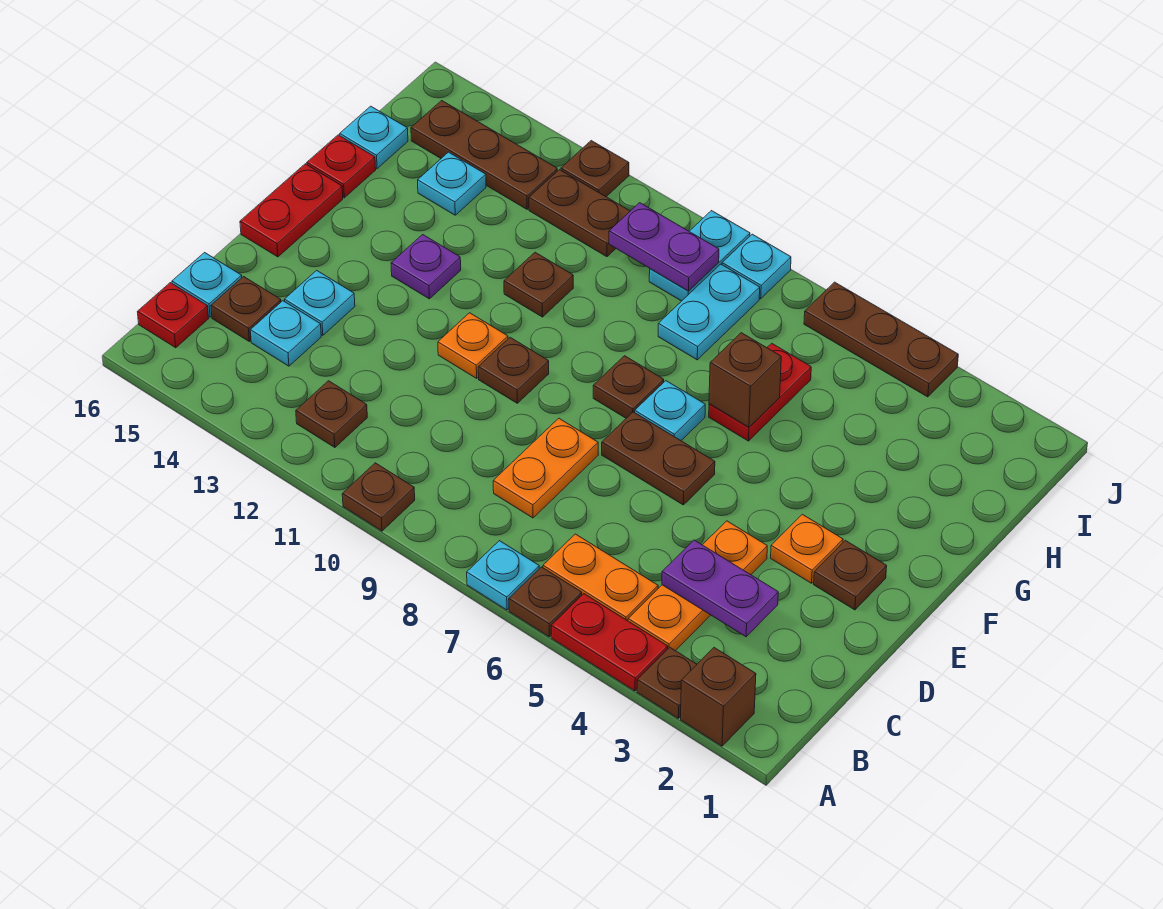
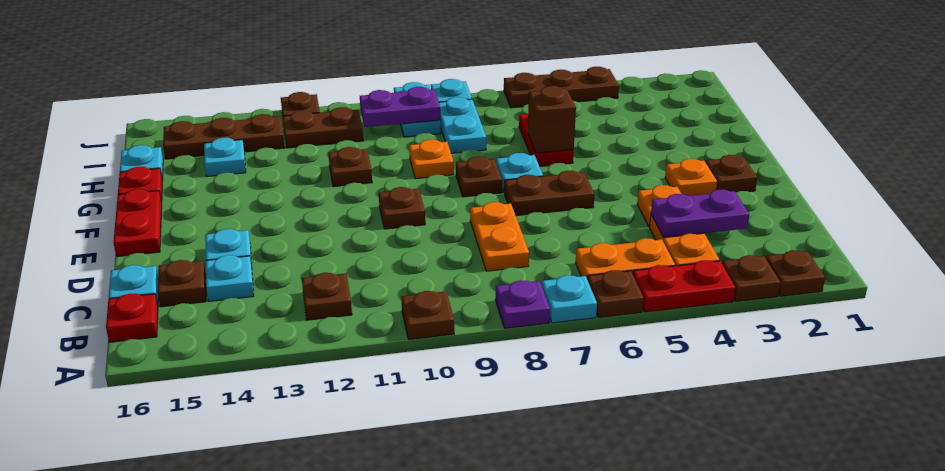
brown 1x1 brick [681,648,756,746] -> brown 1x1 plate [766,250,825,296]
orange 1x1 plate [438,313,508,378] -> orange 1x1 plate moved to [409,139,454,179]
purple 1x1 plate [391,234,461,299] -> purple 1x1 plate moved to [495,280,550,328]

